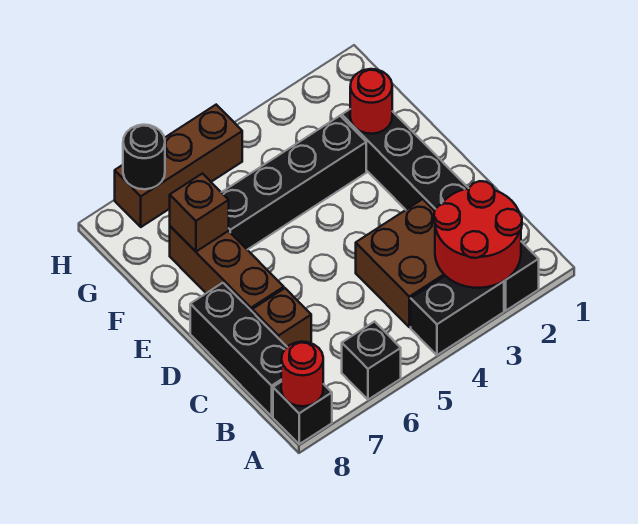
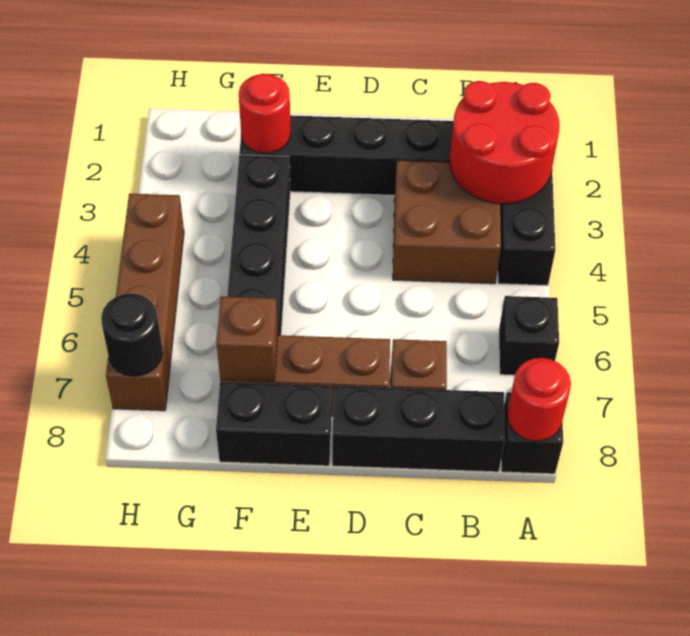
none -> black 1x2 brick [216,382,332,466]
brown 1x3 brick [115,105,242,227] -> brown 1x4 brick [106,194,184,411]

